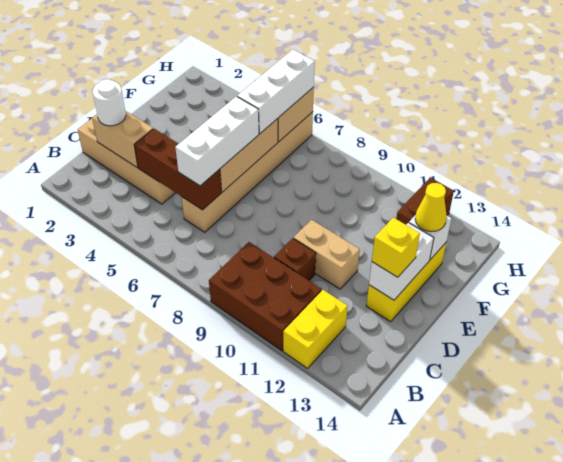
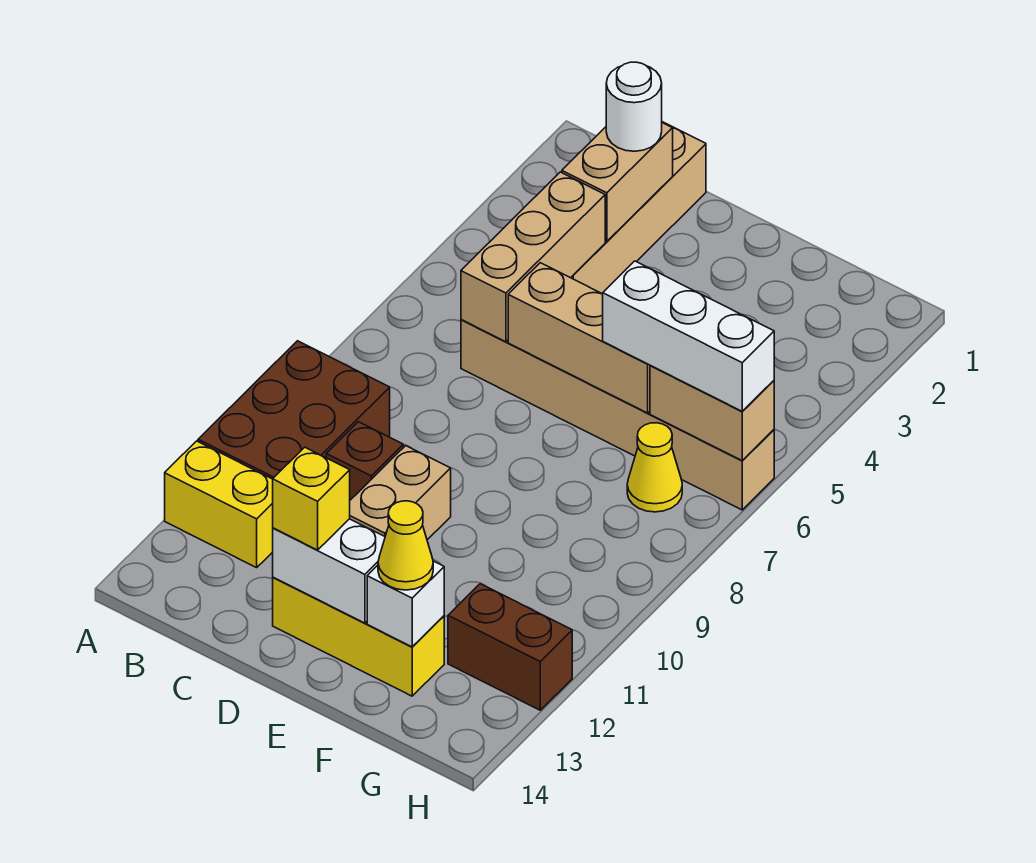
brown 1x3 brick [134,129,221,210] -> tan 1x3 brick [461,172,605,342]
white 1x3 brick [175,96,259,186] -> none
none -> yellow 1x1 cone [627,423,682,512]

